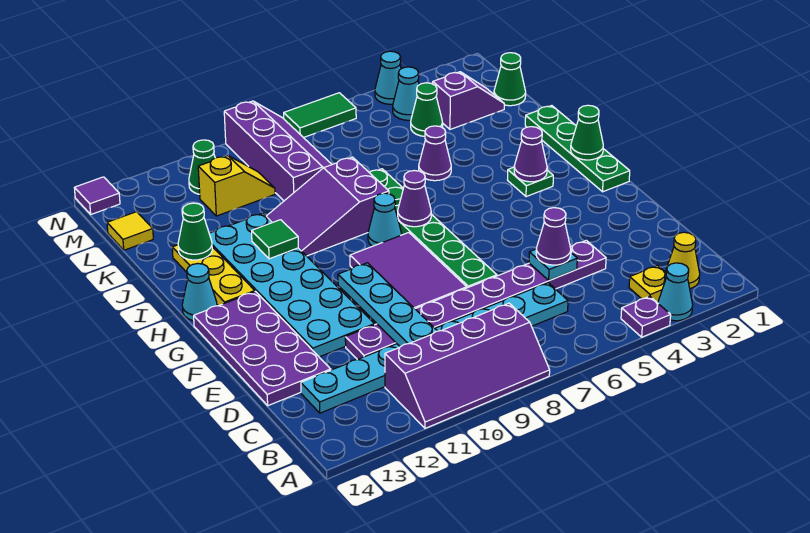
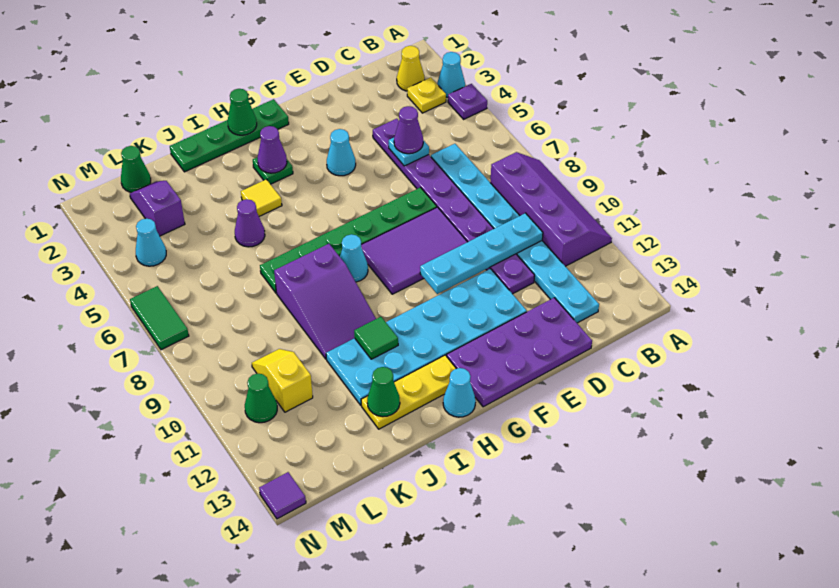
purple 1x1 cone [398,171,431,227] -> none
purple 2x4 slope [224,101,332,201] -> none
green 1x1 cone [411,83,443,136] -> none
yellow 1x1 tile [107,212,153,250] -> yellow 1x1 tile moved to [241,179,282,216]
cyan 1x1 cone [375,51,401,104] -> cyan 1x1 cone moved to [327,129,356,176]

